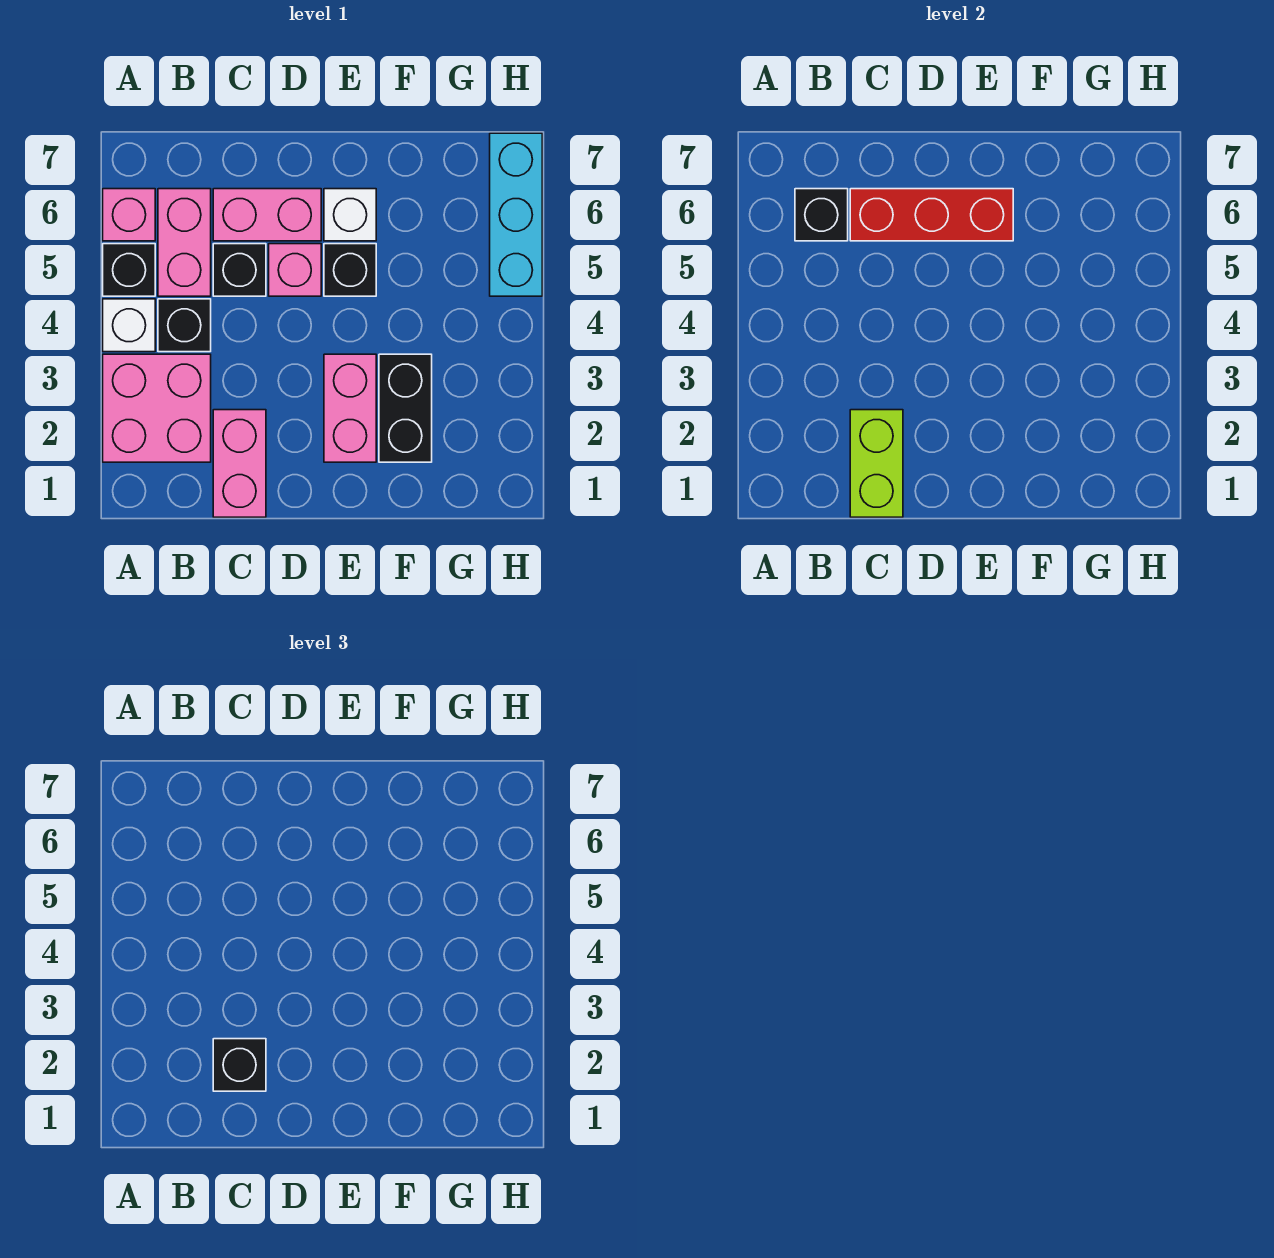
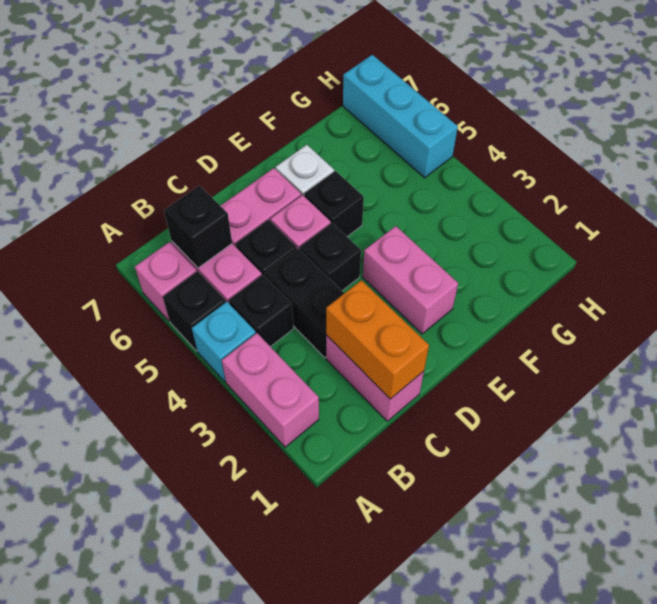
pink 2x2 brick [103,354,211,462] -> pink 1x2 brick [222,333,319,447]
white 1x1 brick [103,299,155,352] -> cyan 1x1 brick [192,302,256,382]
lime 1x2 brick [850,410,903,517] -> orange 1x2 brick [326,280,429,399]
black 1x1 brick [213,1039,266,1091] -> black 1x1 brick moved to [300,223,361,291]
red 1x3 brick [850,189,1013,241] -> none
black 1x2 brick [379,354,432,462] -> black 1x2 brick moved to [265,249,344,358]

